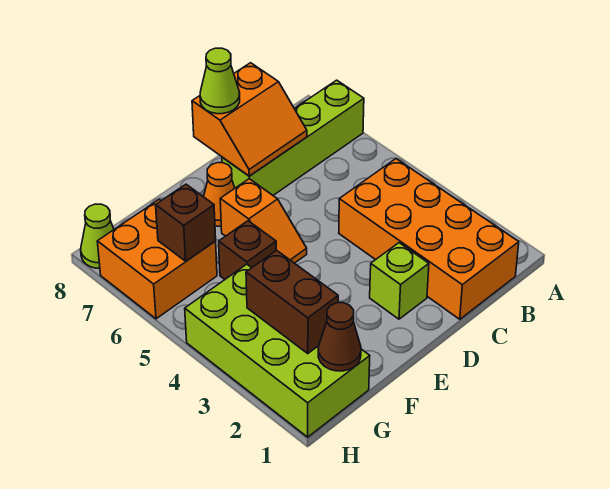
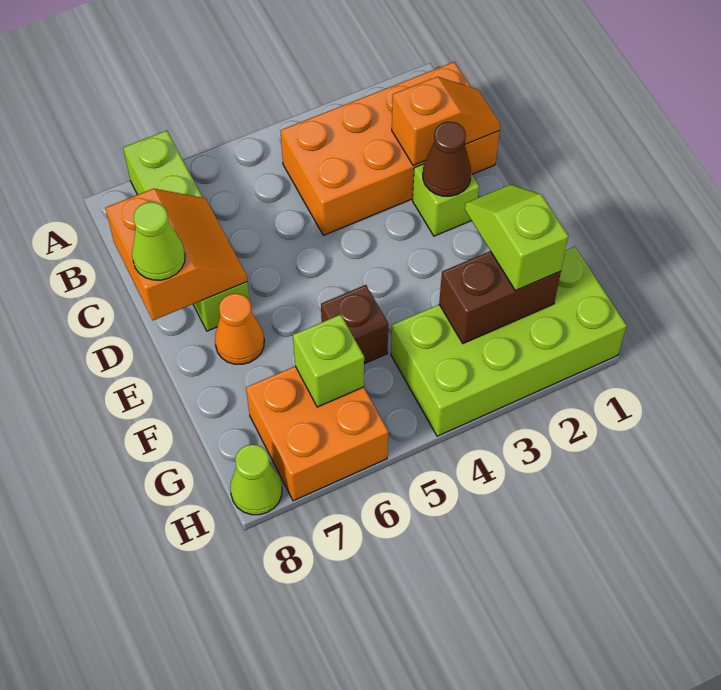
orange 1x2 slope [220,179,307,263] -> orange 1x2 slope moved to [392,77,500,166]
none -> lime 1x2 slope [465,184,568,291]
brown 1x1 cone [318,303,361,371] -> brown 1x1 cone moved to [423,122,471,196]
brown 1x1 brick [156,184,216,261] -> lime 1x1 brick [293,314,364,407]

